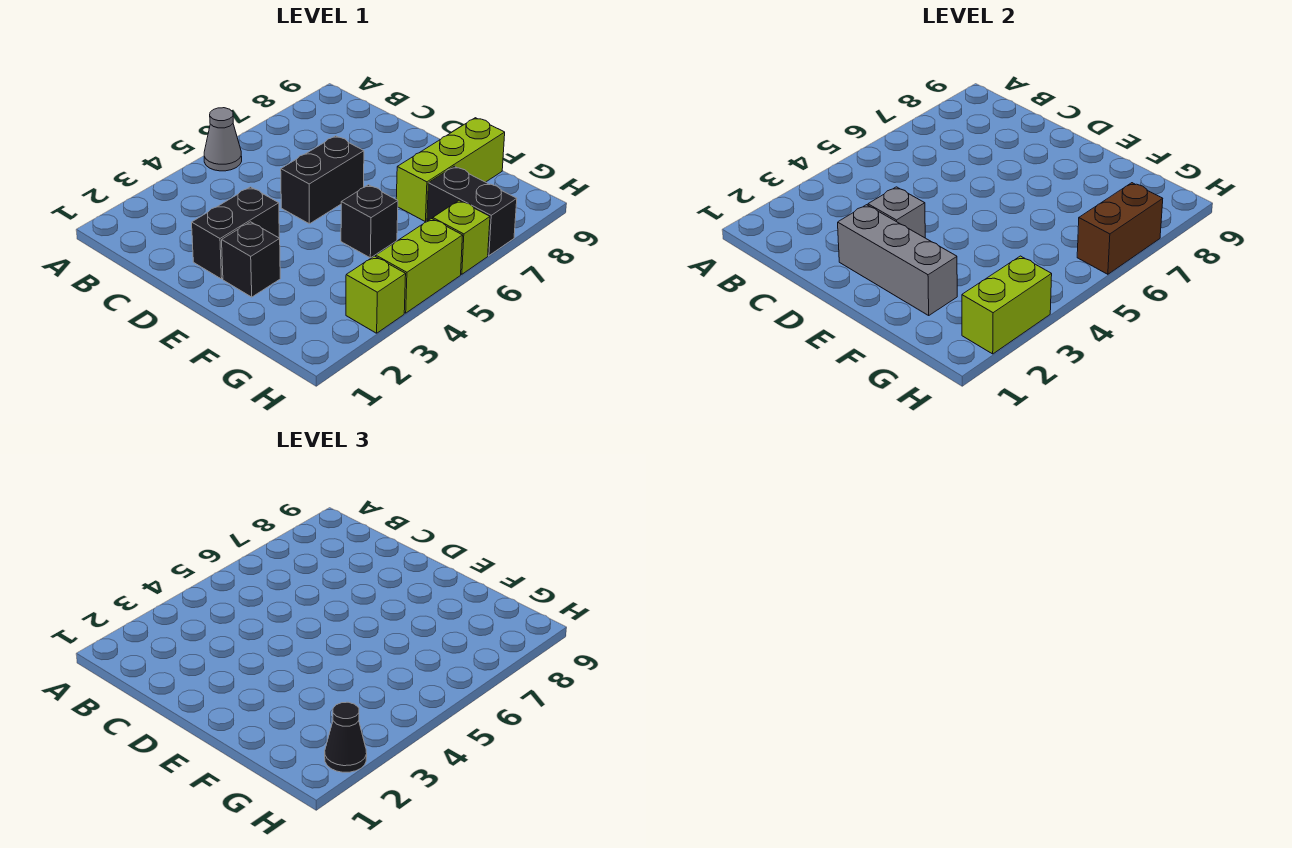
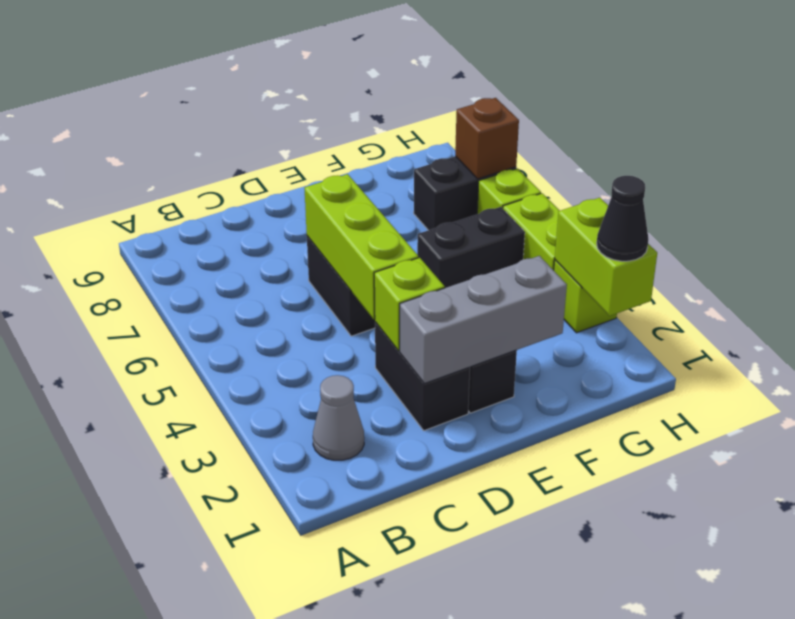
grey 1x1 cone [204,108,242,171] -> grey 1x1 cone moved to [313,375,364,460]
grey 1x1 brick [868,187,925,238] -> lime 1x1 brick [374,258,445,351]
black 1x1 brick [341,185,398,258] -> black 1x2 brick [417,207,525,288]
lime 1x3 brick [396,118,505,222] -> lime 1x3 brick moved to [305,174,418,320]
brown 1x2 brick [1077,183,1163,274] -> brown 1x1 brick [455,98,519,179]

